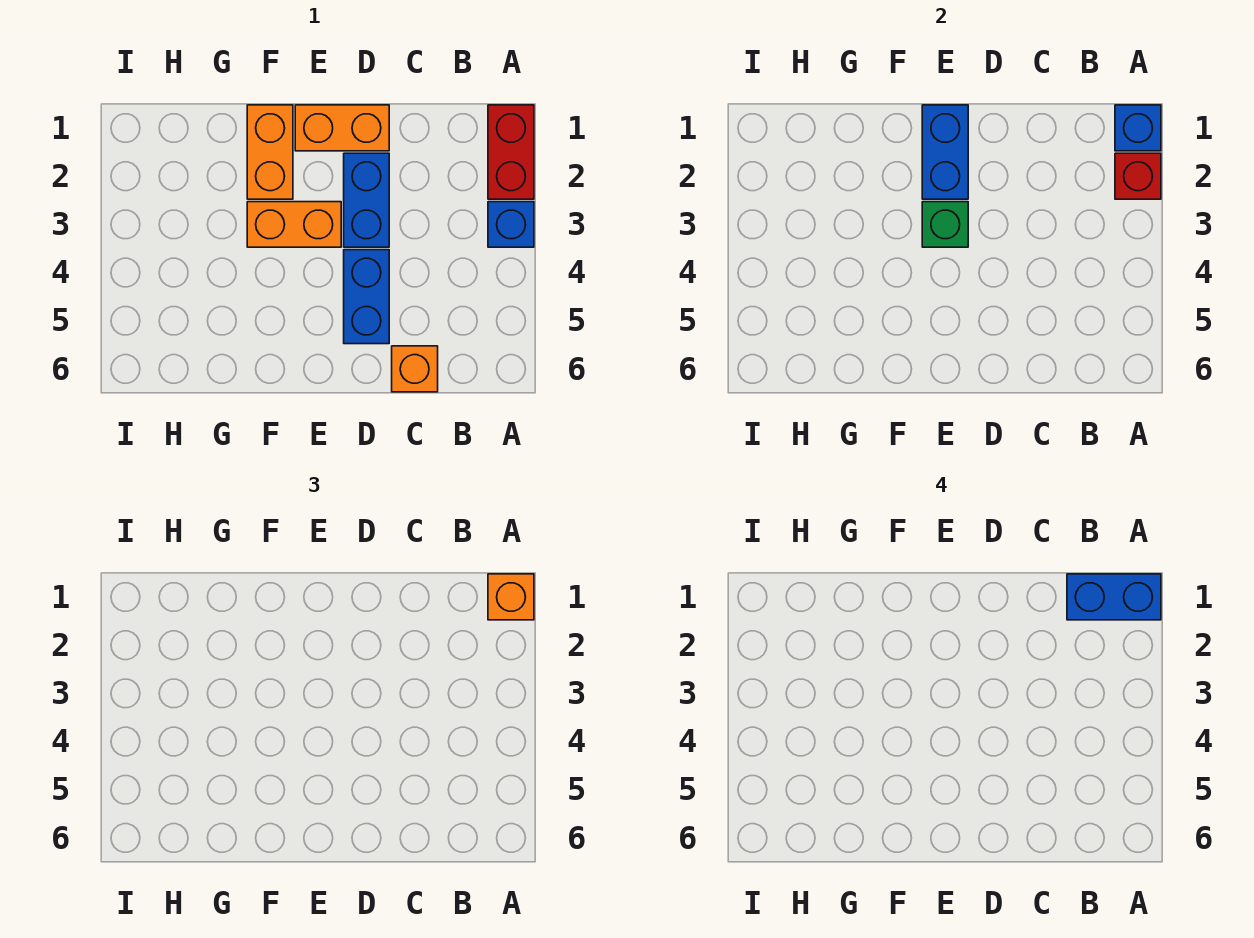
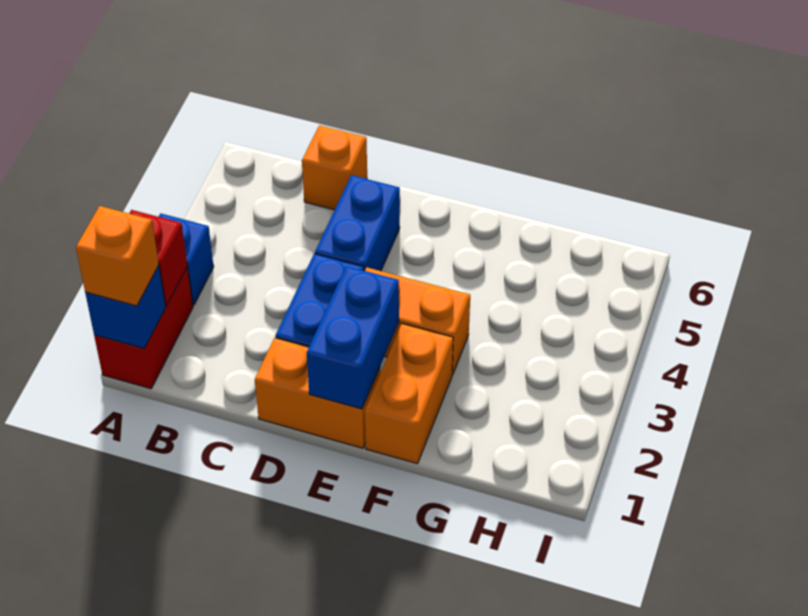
blue 1x2 brick [1067,574,1161,620] -> none
green 1x1 brick [922,202,968,247] -> none

